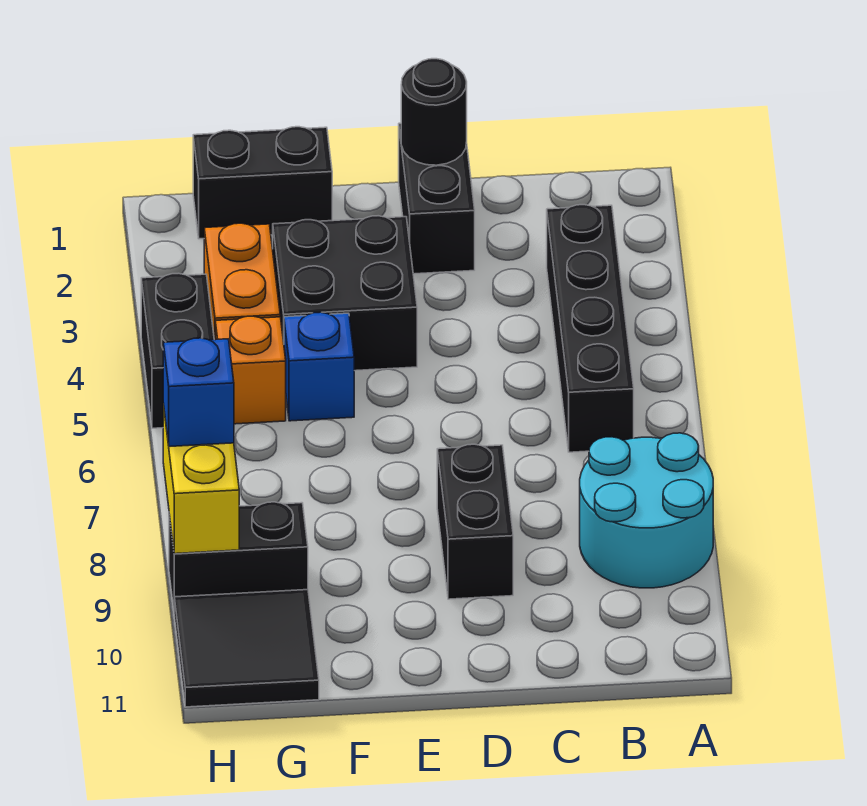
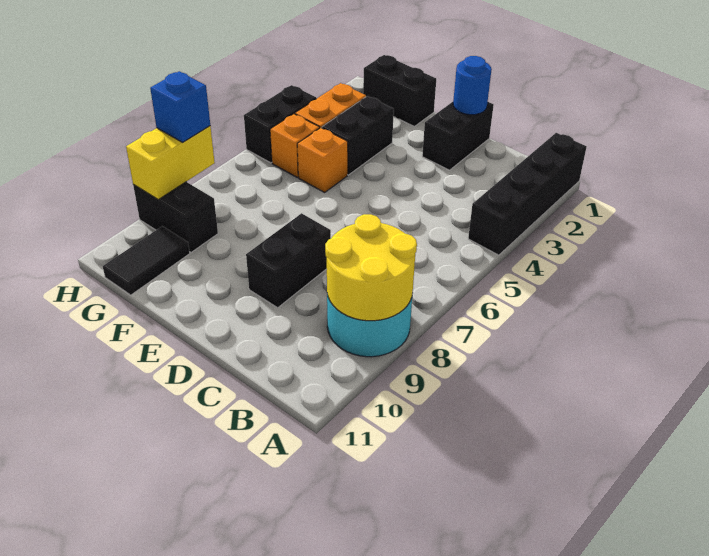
none -> yellow 2x2 round brick [325,214,417,321]
black 1x4 brick [547,205,634,452] -> black 1x4 brick moved to [468,133,586,255]
black 1x1 round brick [401,59,467,165] -> blue 1x1 round brick [453,56,492,115]
black 2x2 brick [273,216,417,371] -> black 1x2 brick [322,96,394,175]
blue 1x1 brick [284,312,354,421] -> orange 1x1 brick [297,128,348,192]
black 2x2 tile [174,590,319,707] -> black 1x2 tile [103,226,190,295]

